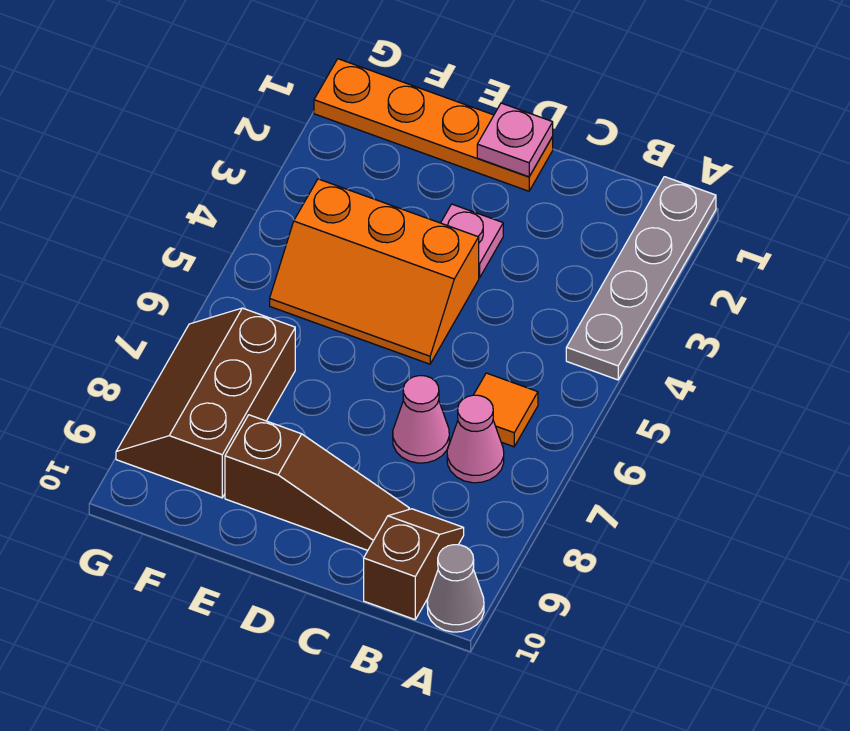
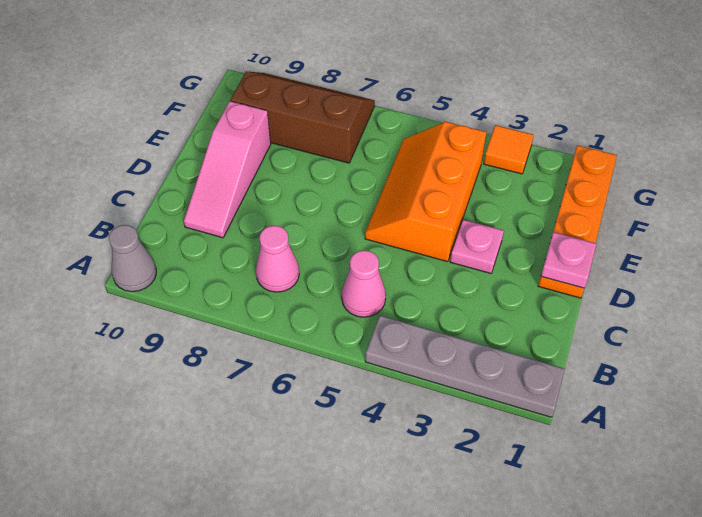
orange 1x1 tile [474,373,538,447] -> orange 1x1 tile moved to [484,125,534,174]
brown 1x2 slope [364,509,464,620] -> none
pink 1x1 cone [393,376,449,463] -> pink 1x1 cone moved to [342,250,386,317]
brown 1x3 slope [225,415,409,550] -> pink 1x3 slope [184,101,271,238]

